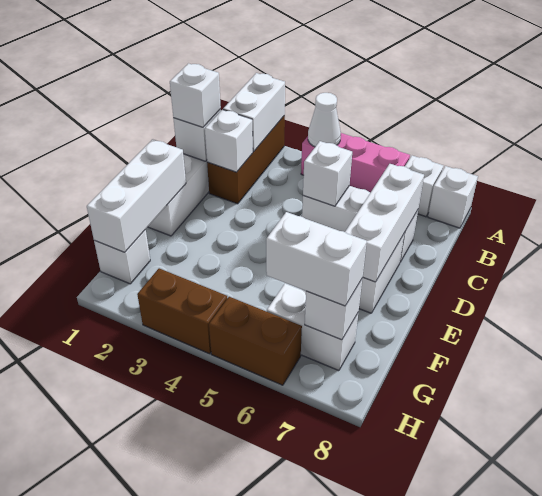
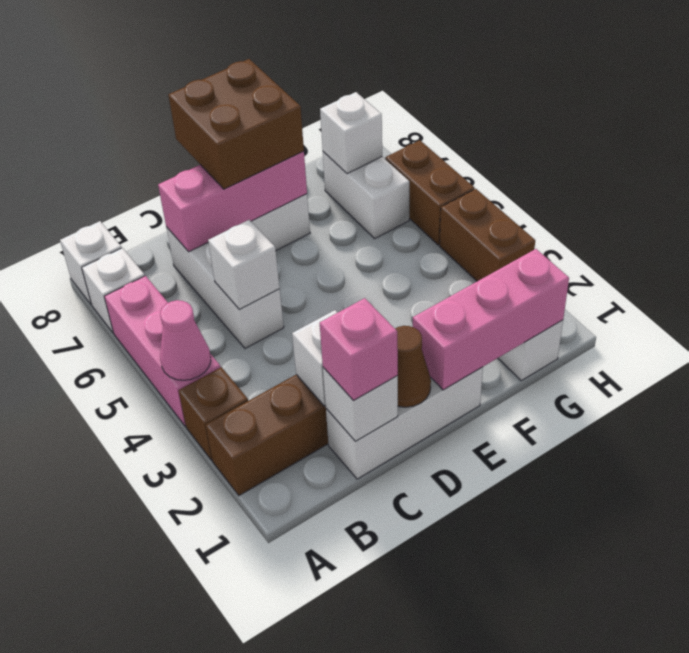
white 1x2 brick [223,73,285,152] -> none
none -> brown 1x1 brick [179,367,248,460]
white 1x1 cone [308,93,341,147] -> pink 1x1 cone [160,300,211,380]
white 1x1 brick [170,63,221,127] -> pink 1x1 brick [320,298,398,401]
white 1x3 brick [345,164,424,282] -> pink 1x3 brick [158,151,307,252]
none -> brown 1x1 cone [395,326,431,407]
none -> brown 2x2 brick [168,59,304,189]
white 1x3 brick [87,139,186,252] -> pink 1x3 brick [413,249,569,390]
white 1x2 brick [266,212,367,306] -> none

